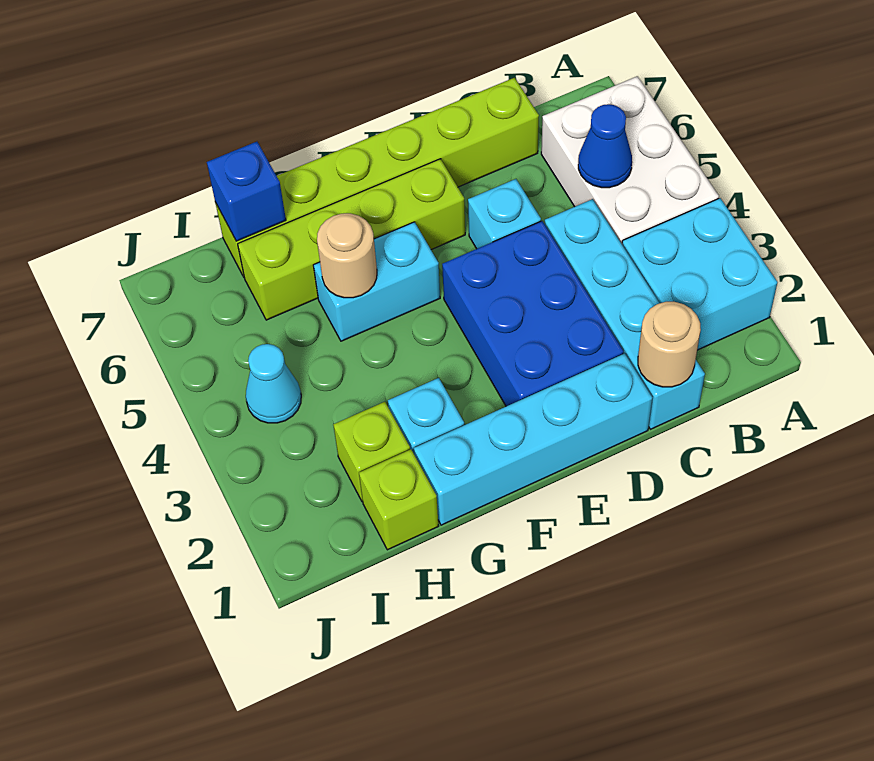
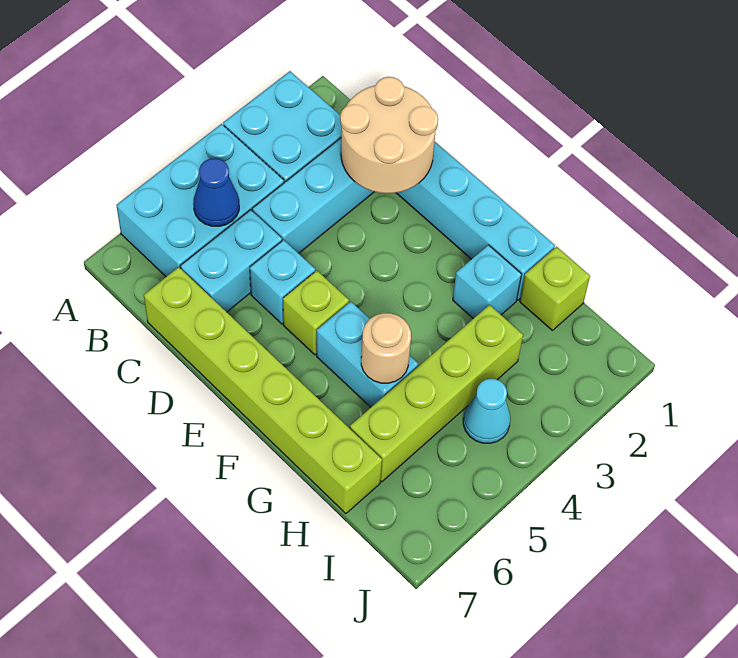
white 2x3 brick [541,76,719,244] -> cyan 2x3 brick [116,124,284,277]
tan 1x1 round brick [638,302,701,387] -> tan 2x2 round brick [340,77,438,193]
none -> cyan 1x2 brick [181,210,282,312]
blue 2x3 brick [442,221,624,406] -> none
lime 1x4 brick [238,159,465,320] -> lime 1x4 brick turned to [350,305,523,482]
lime 1x1 brick [333,402,410,501] -> lime 1x1 brick moved to [283,271,349,355]
blue 1x1 brick [207,142,286,241] -> none

